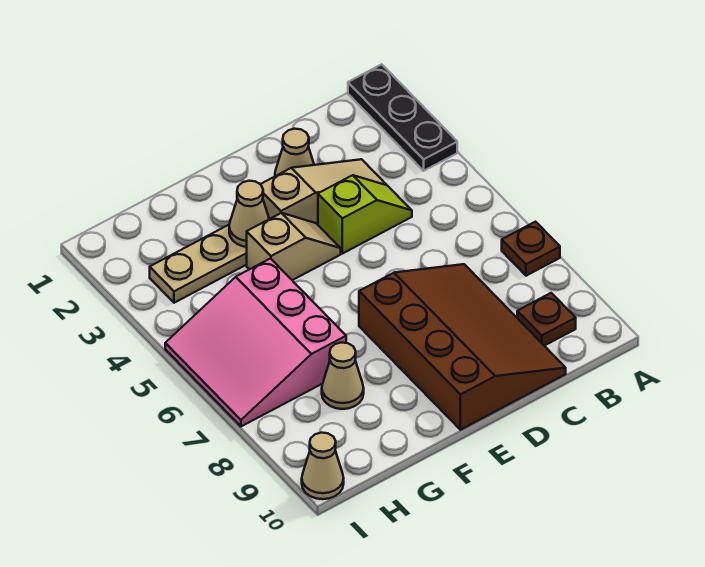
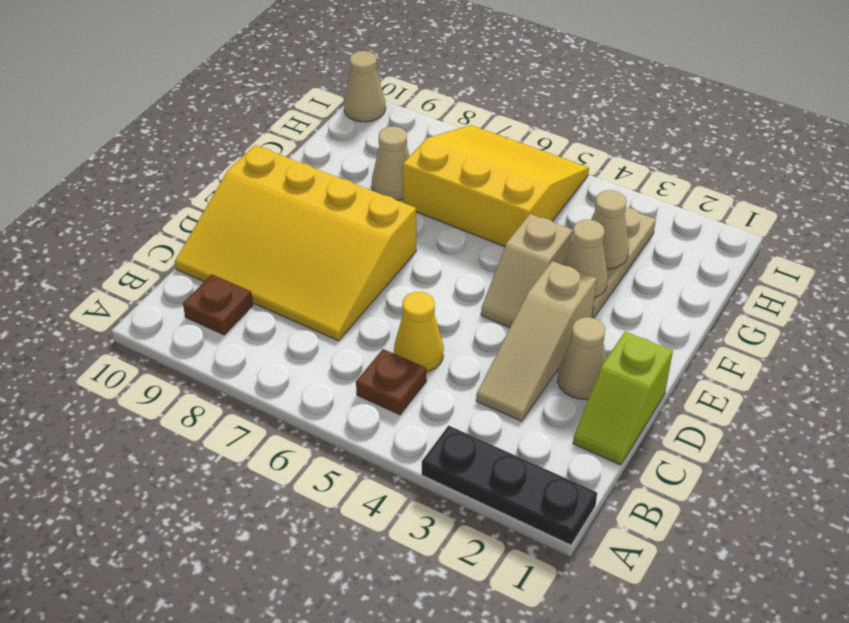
brown 1x1 plate [502,222,560,276] -> brown 1x1 plate moved to [356,349,426,415]
lime 1x2 slope [318,175,412,254] -> lime 1x2 slope moved to [573,332,673,465]
none -> yellow 1x1 cone [394,292,444,372]
brown 3x4 slope [359,264,566,430] -> yellow 3x4 slope [175,145,416,341]
none -> tan 1x1 cone [591,190,629,269]
pink 3x3 slope [165,259,346,426] -> yellow 3x3 slope [403,125,589,247]

